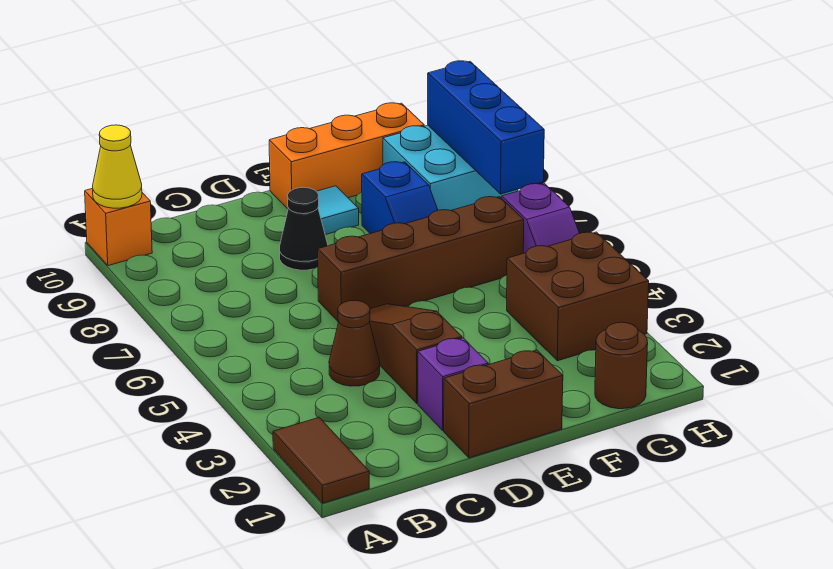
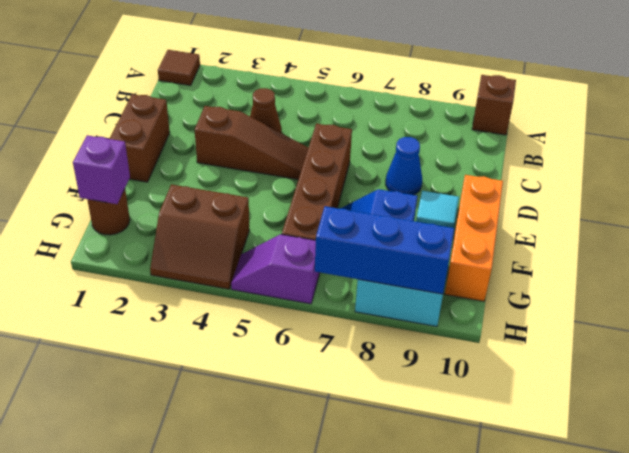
brown 1x2 tile [273,417,369,503] -> brown 1x1 tile [158,50,200,86]
orange 1x1 brick [85,188,152,266] -> brown 1x1 brick [472,75,516,135]
yellow 1x1 cone [93,125,142,208] -> none
purple 1x1 brick [418,338,488,431] -> purple 1x1 brick moved to [73,135,130,204]
black 1x1 cone [280,187,328,270] -> blue 1x1 cone [386,137,422,195]
brown 2x2 brick [507,232,649,361] -> brown 2x2 slope [150,184,250,289]

